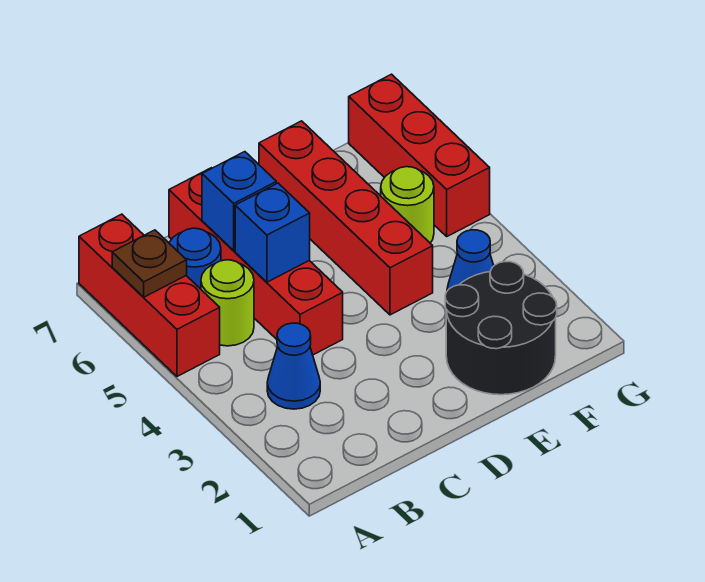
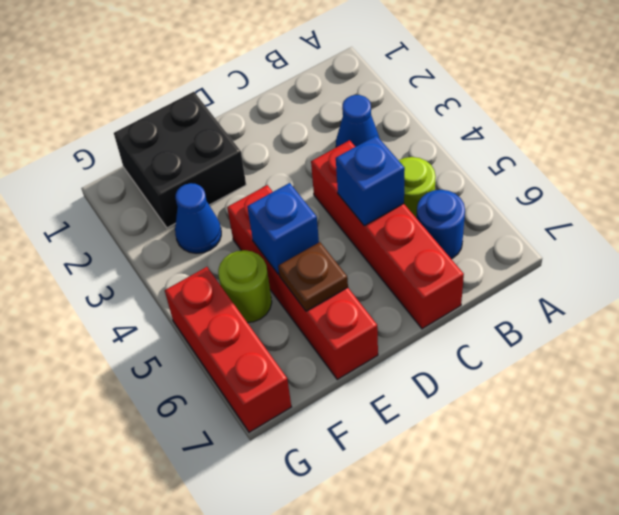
red 1x3 brick [79,214,220,376] -> none
brown 1x1 plate [112,230,187,297] -> brown 1x1 plate moved to [278,242,348,311]
blue 1x1 brick [202,152,276,251] -> blue 1x1 brick moved to [247,183,319,274]
black 2x2 round brick [445,262,557,395] -> black 2x2 brick [114,92,246,228]

